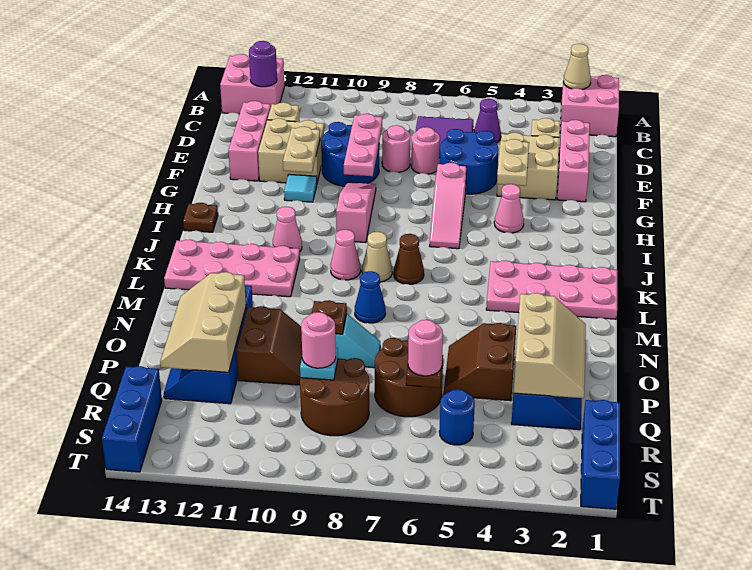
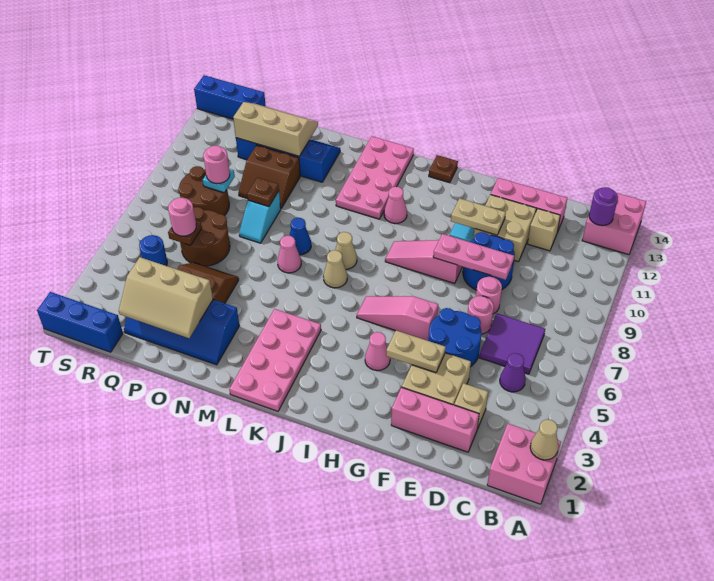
pink 1x3 slope [336,182,376,243] -> pink 1x3 slope turned to [385,240,462,284]
brown 1x1 cone [394,234,424,284] -> tan 1x1 cone [323,250,347,288]
pink 1x1 cone [331,230,361,280] -> pink 1x1 cone moved to [278,236,301,273]

